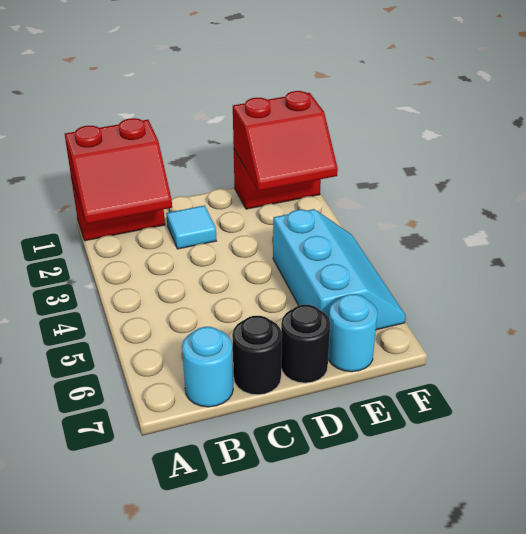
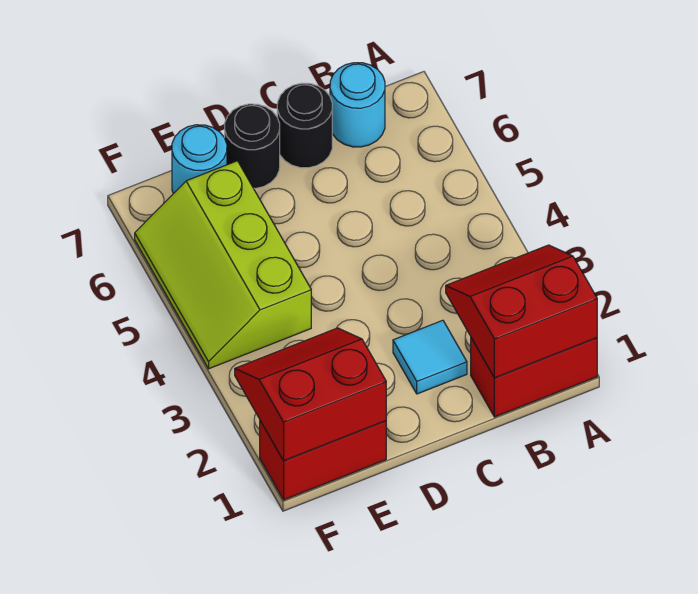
cyan 2x3 slope [273,209,406,330] -> lime 2x3 slope [135,161,311,369]

